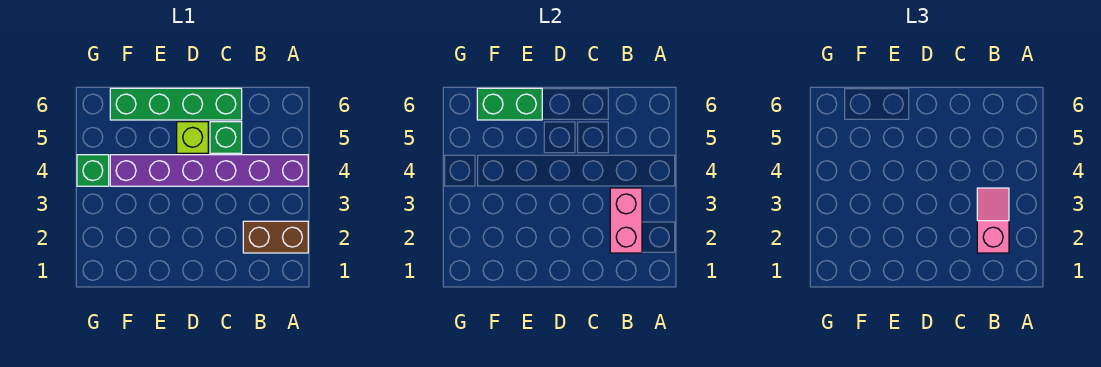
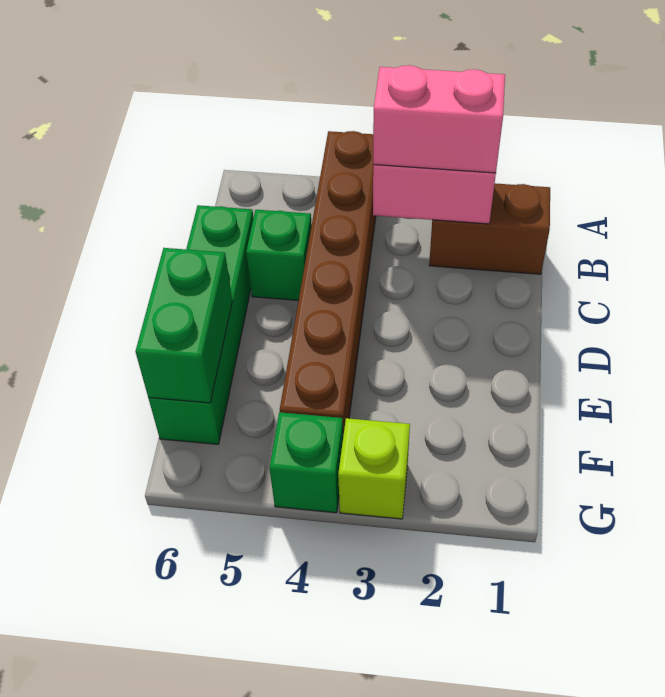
brown 1x2 brick [243,221,308,253] -> brown 1x2 brick turned to [429,183,550,274]
purple 1x6 brick [110,155,308,186] -> brown 1x6 brick [280,131,376,436]
pink 1x2 slope [977,188,1009,253] -> pink 1x2 brick [373,65,505,173]
lime 1x1 brick [177,122,208,153] -> lime 1x1 brick moved to [338,418,410,519]

